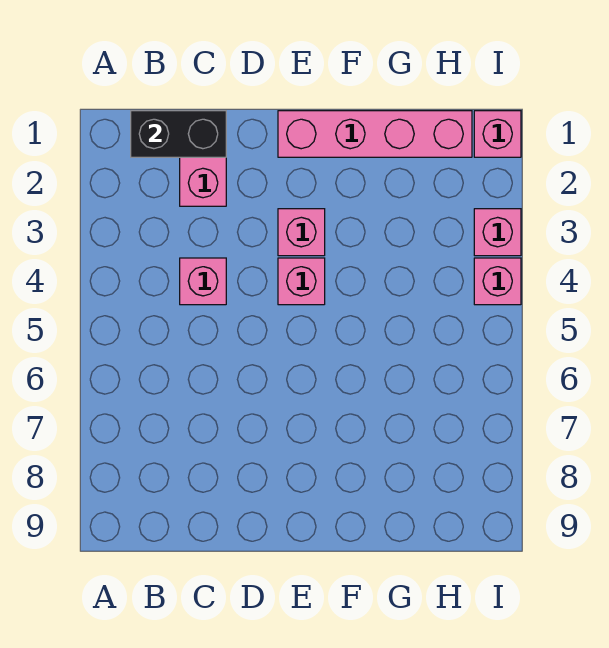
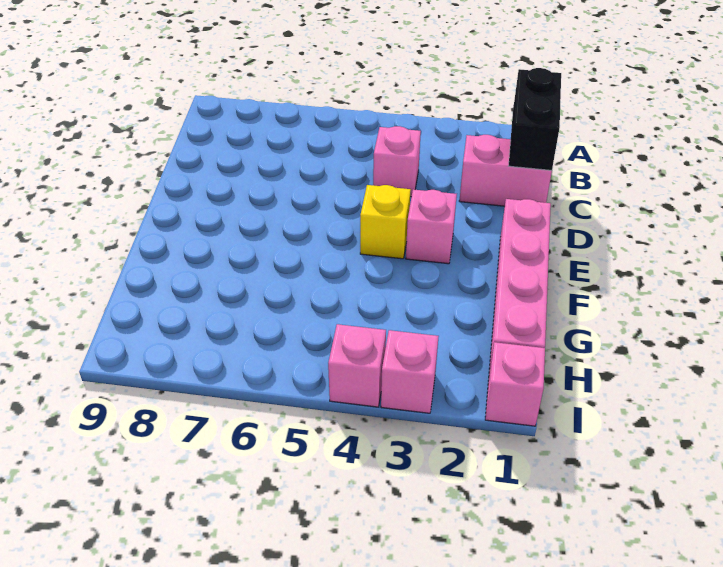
pink 1x1 brick [278,258,325,305] -> yellow 1x1 brick [360,185,411,259]

